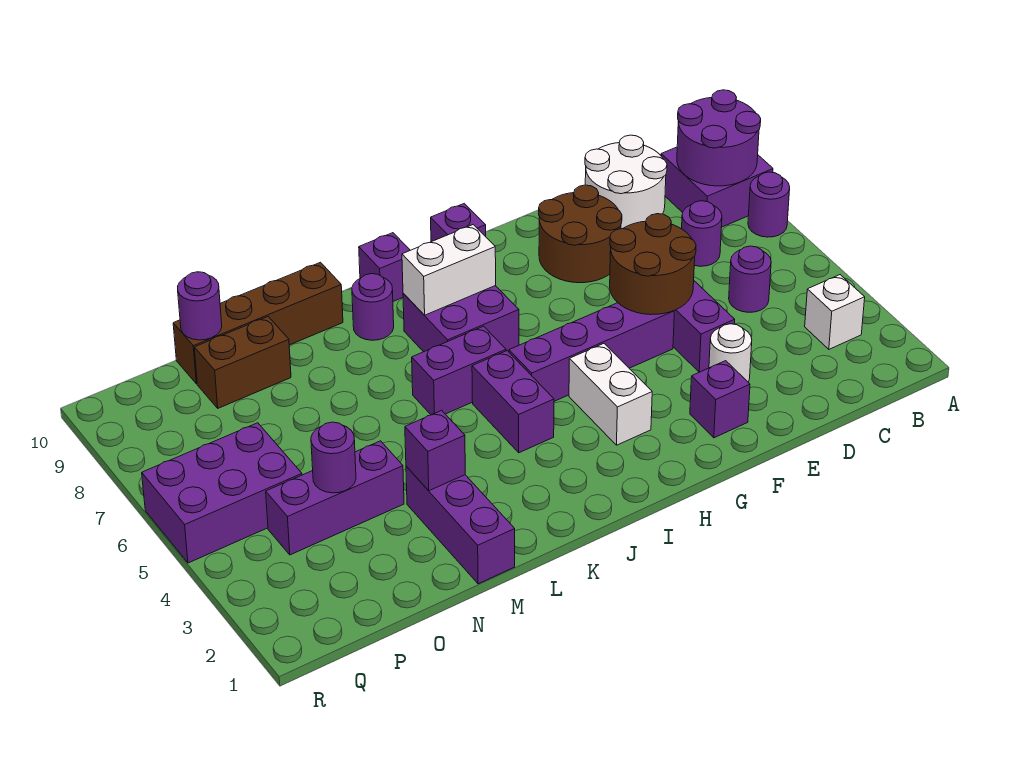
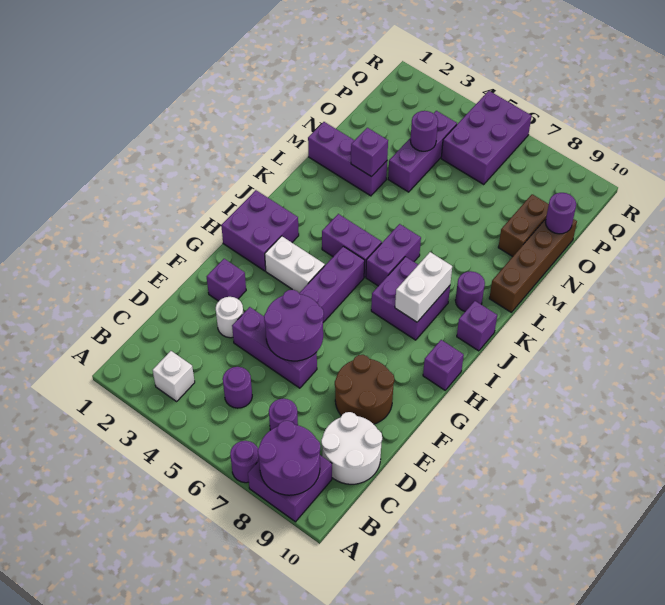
brown 2x2 round brick [610,214,696,315] -> purple 2x2 round brick [264,290,324,361]
none -> purple 2x2 brick [221,190,299,271]

